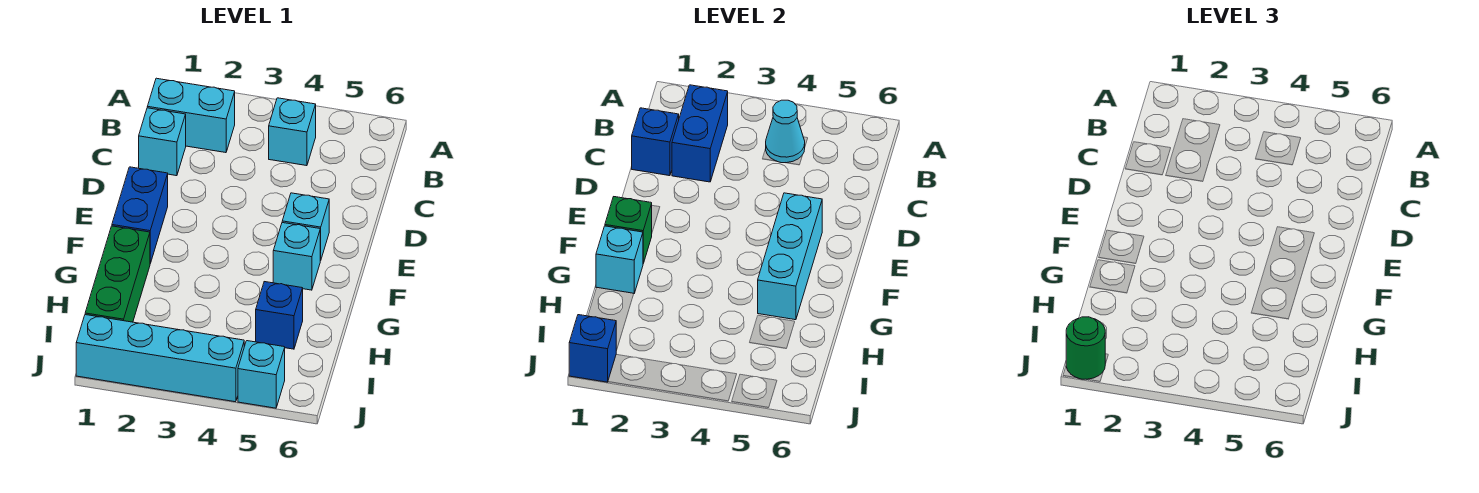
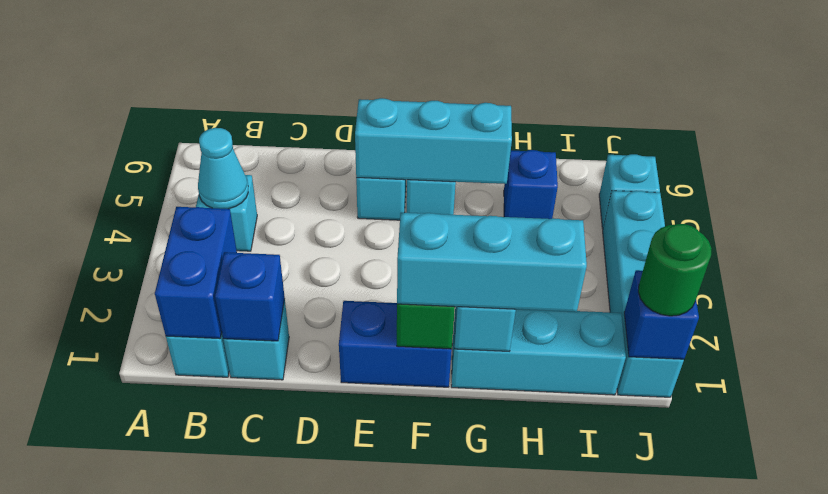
blue 1x2 brick [672,85,728,182] -> blue 1x2 brick turned to [155,207,237,339]
none -> cyan 1x3 brick [397,212,587,312]
green 1x3 brick [85,226,150,322] -> cyan 1x3 brick [451,309,626,395]

